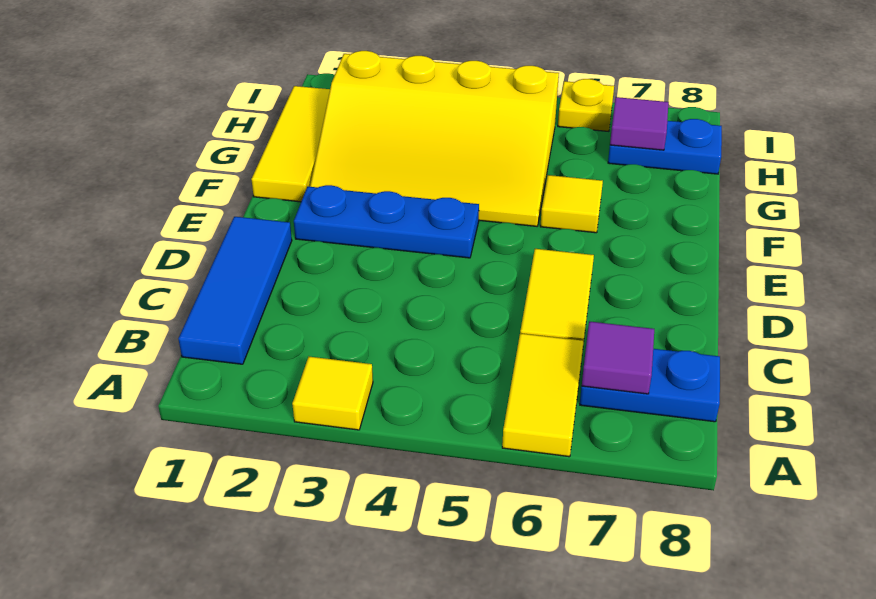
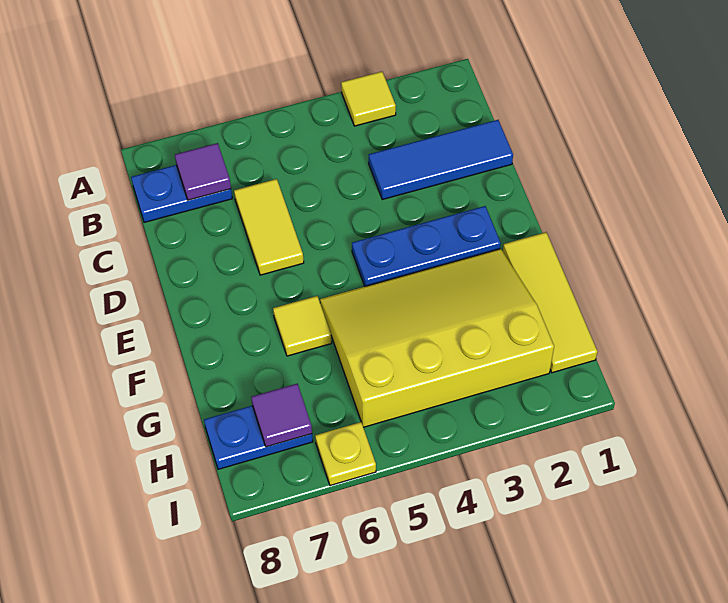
yellow 1x2 tile [502,333,584,457] -> none
blue 1x3 tile [178,217,292,364] -> blue 1x3 tile turned to [369,120,513,200]

